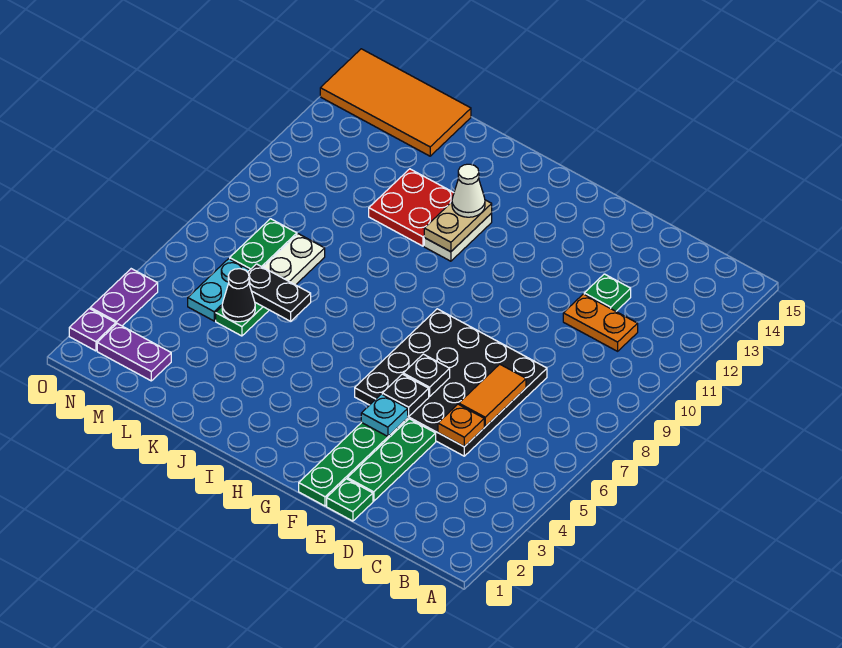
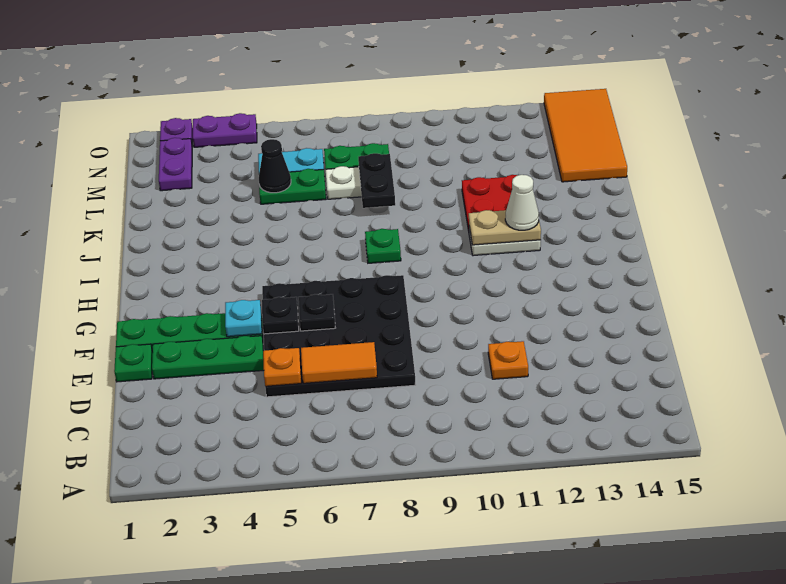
orange 1x2 plate [563,294,638,351] -> orange 1x1 plate [488,341,528,379]
green 1x1 plate [584,274,631,311] -> green 1x1 plate moved to [365,229,401,263]
black 1x2 plate [248,264,311,321] -> black 1x2 plate moved to [358,153,395,208]

